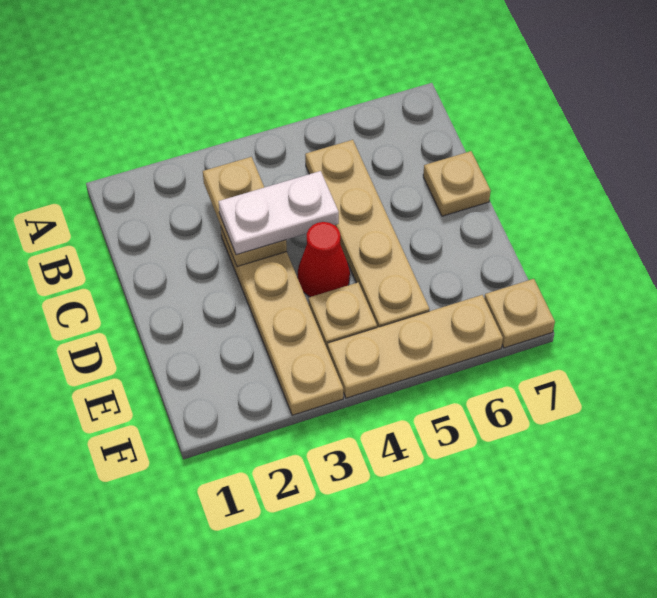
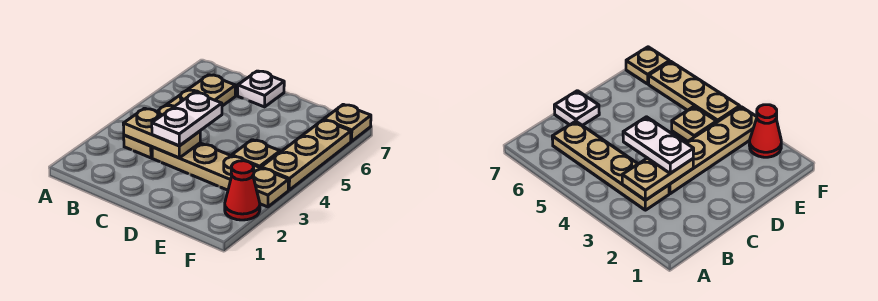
tan 1x4 plate [305,140,430,328] -> tan 1x4 plate turned to [124,75,235,158]
tan 1x1 plate [423,151,491,216] -> white 1x1 plate [238,71,284,107]
red 1x1 cone [298,222,350,297] -> red 1x1 cone moved to [225,161,260,220]

